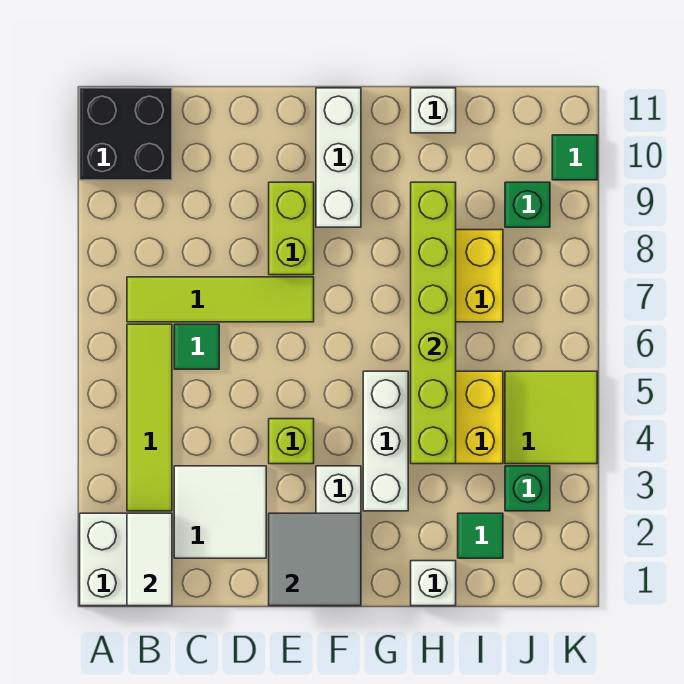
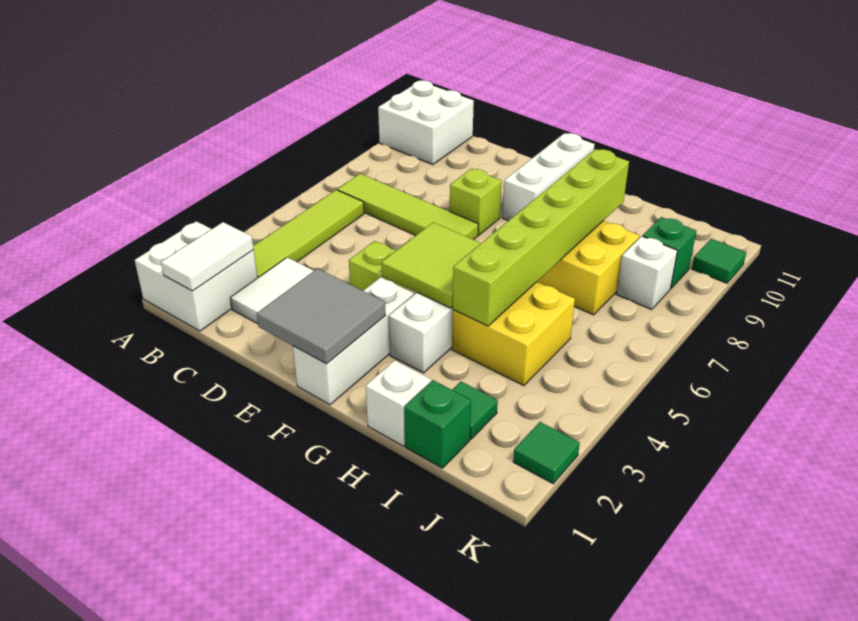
black 2x2 brick [80,88,172,180] -> white 2x2 brick [378,80,474,165]
green 1x1 tile [174,324,219,369] -> green 1x1 tile moved to [513,422,580,484]
lime 1x2 brick [269,182,314,275] -> lime 1x1 brick [450,169,502,235]
white 1x1 brick [411,88,456,133] -> white 1x1 brick moved to [617,236,677,309]
green 1x1 brick [505,466,550,511] -> green 1x1 brick moved to [404,380,471,468]
lime 2x2 tile [505,371,597,464] -> lime 2x2 tile moved to [381,222,481,308]

